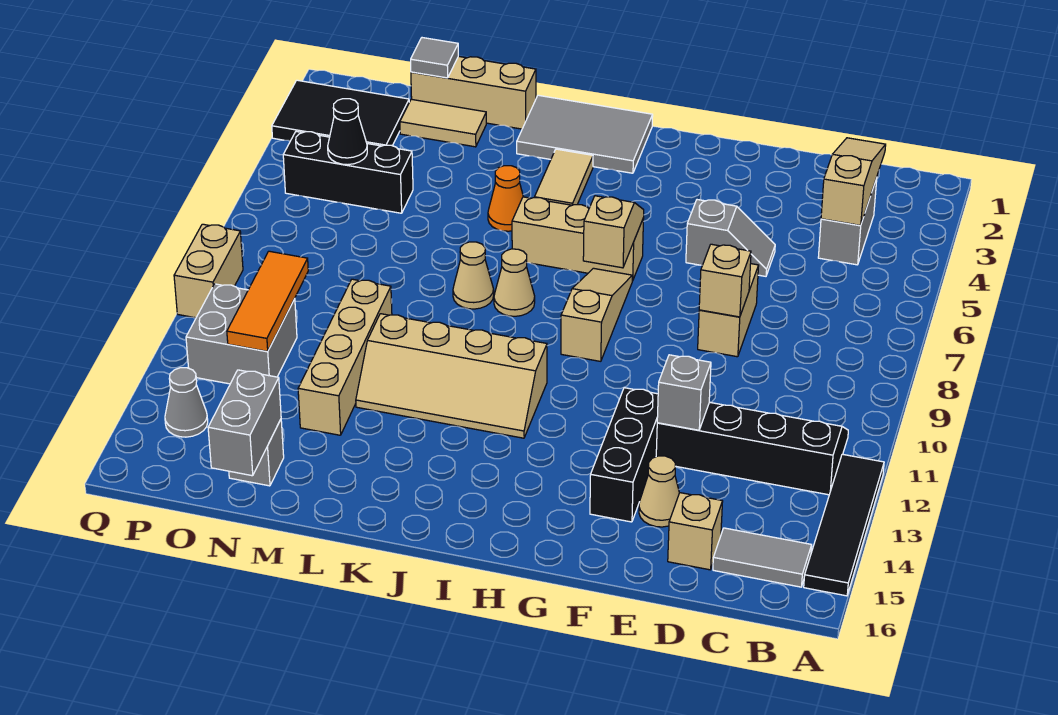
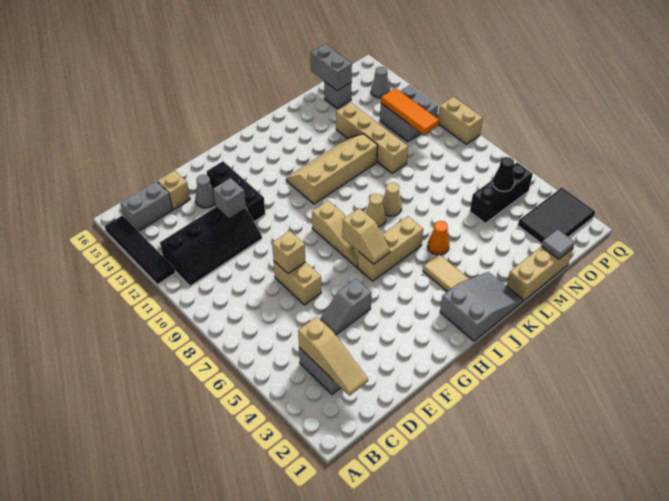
grey 1x2 tile [713,528,812,587] -> grey 1x2 brick [120,181,172,231]
tan 1x1 cone [639,456,679,527] -> grey 1x1 cone [195,175,215,208]
grey 2x3 tile [517,95,653,173] -> grey 2x3 slope [440,272,523,341]
tan 1x2 tile [400,99,486,147] -> none

